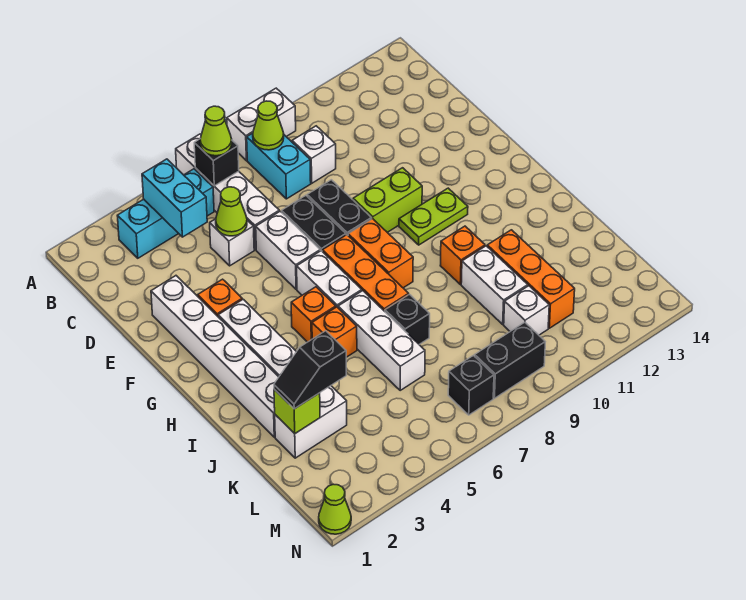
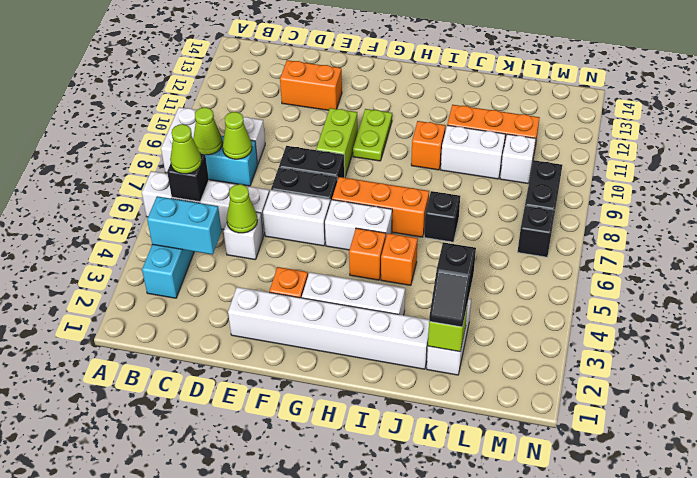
orange 1x2 brick [348,219,413,288] -> orange 1x2 brick moved to [280,60,342,110]
white 1x3 brick [338,291,425,390] -> none
lime 1x1 cone [319,484,351,534] -> lime 1x1 cone moved to [222,112,252,159]

